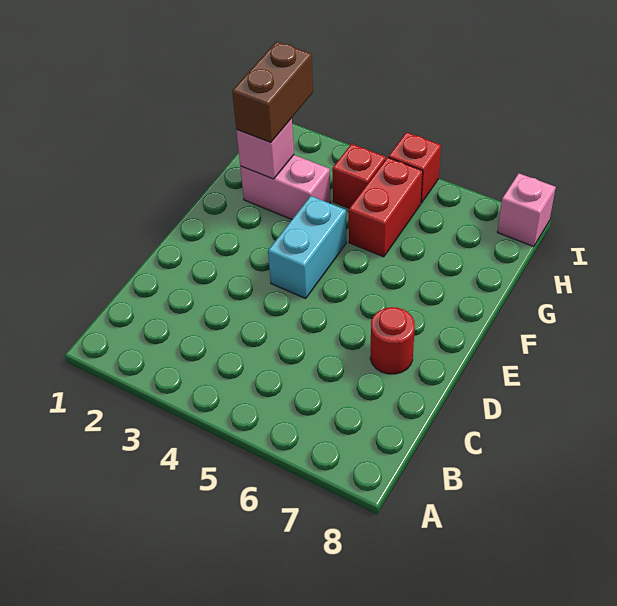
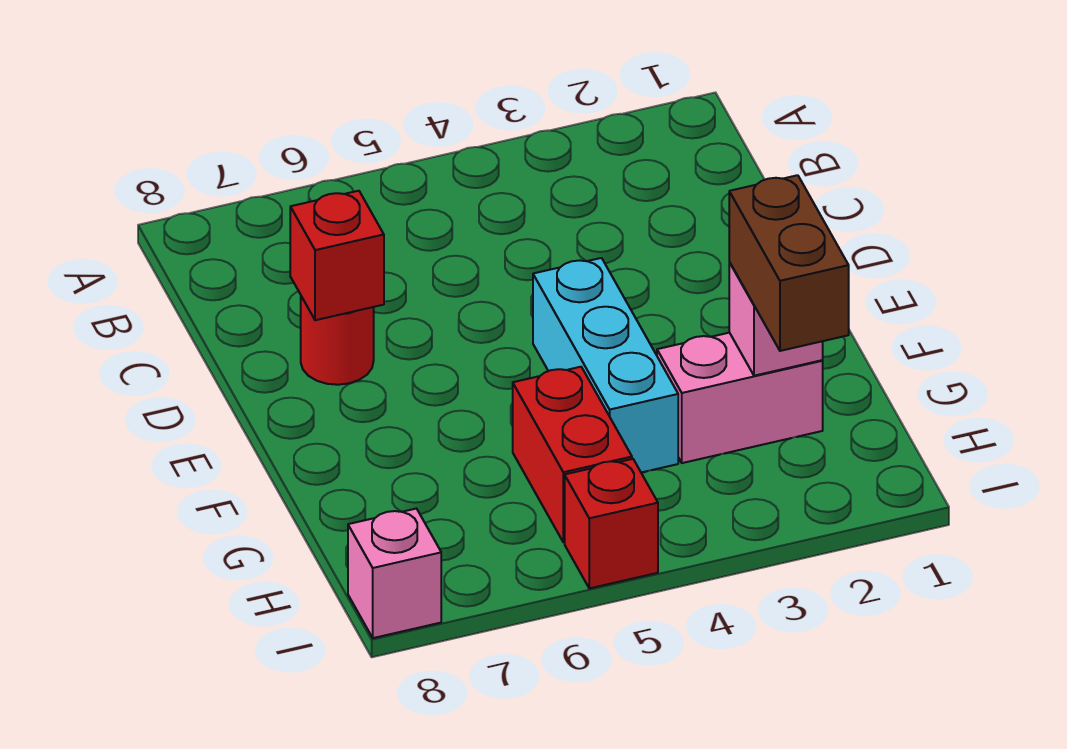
cyan 1x2 brick [268,196,346,298] -> cyan 1x3 brick [533,258,678,472]
red 1x1 brick [332,144,386,208] -> red 1x1 brick moved to [290,191,384,320]

